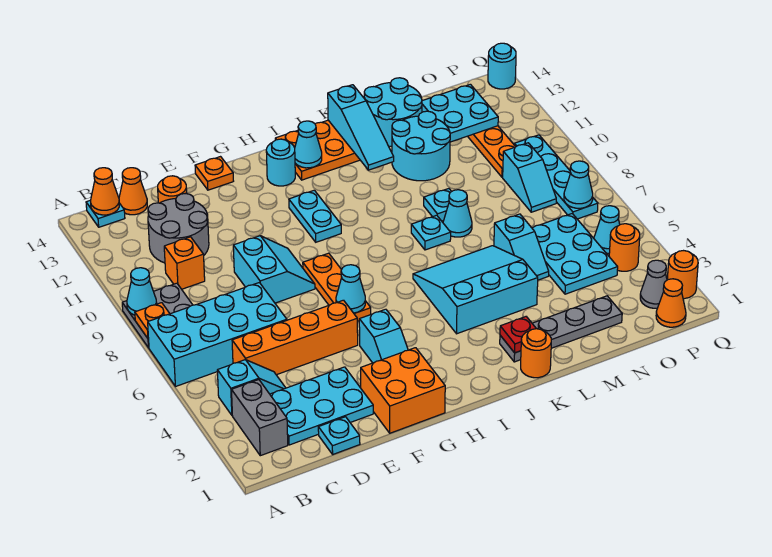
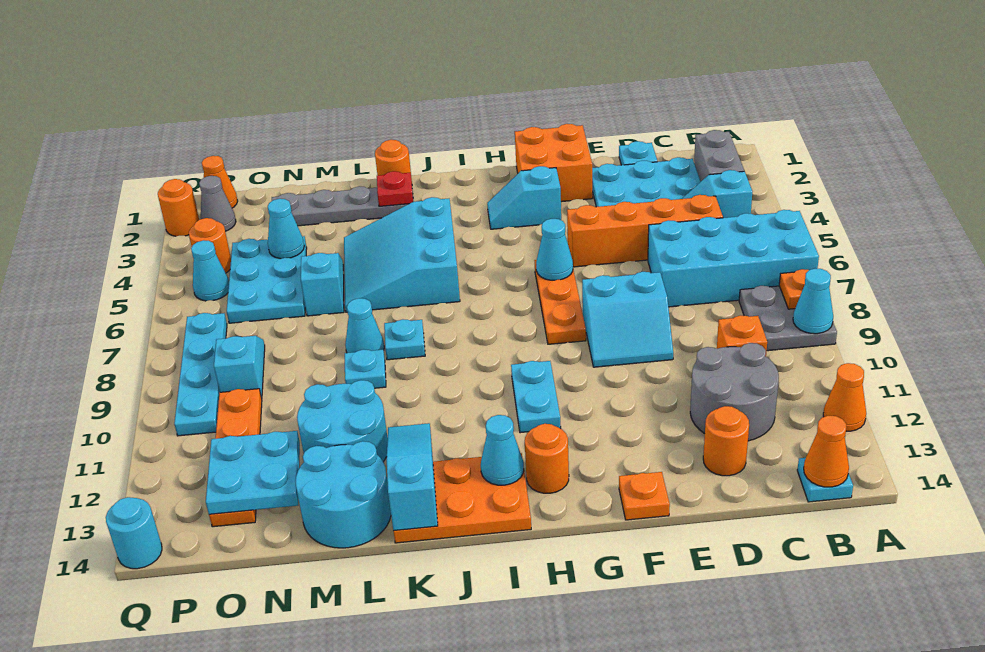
orange 1x1 cone [119,168,147,215] -> orange 1x1 cone moved to [823,363,866,431]
cyan 2x2 slope [233,236,315,303] -> cyan 2x2 slope turned to [582,272,673,367]
cyan 1x2 slope [359,309,408,363] -> cyan 1x2 slope turned to [487,166,561,229]
cyan 1x1 round brick [266,139,295,186] -> orange 1x1 round brick [525,424,569,493]
cyan 3x3 slope [413,246,538,334] -> cyan 3x3 slope turned to [344,197,460,312]
cyan 1x1 cone [564,161,593,208] -> cyan 1x1 cone moved to [268,199,304,259]

